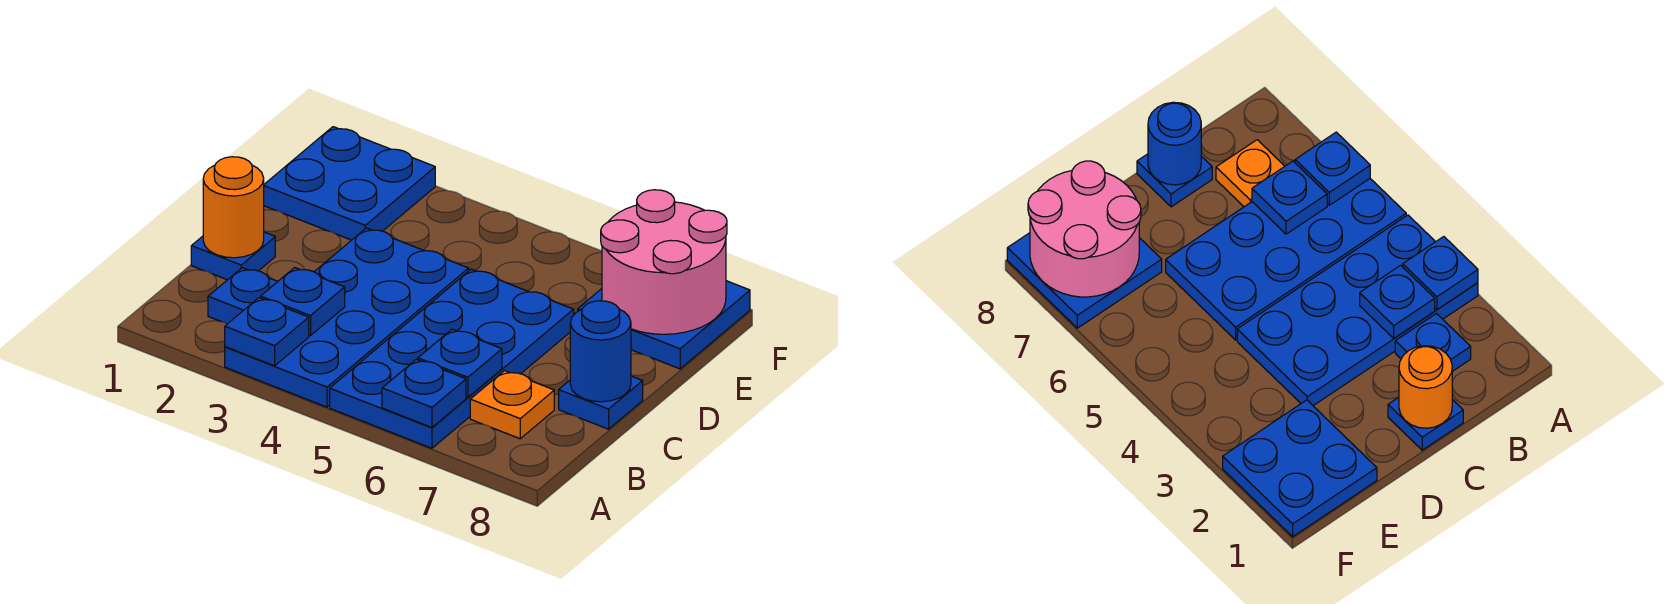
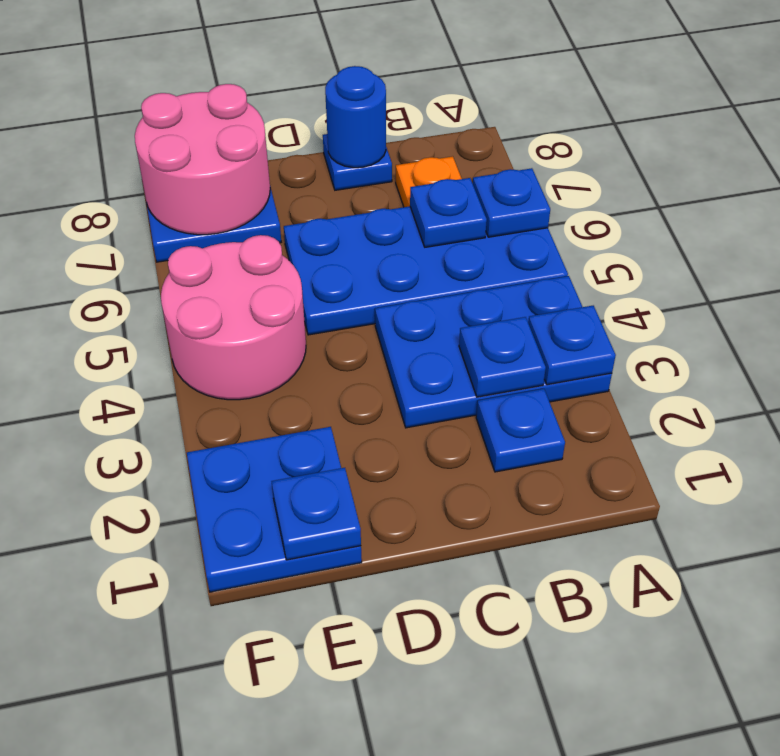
blue 2x4 plate [225,228,469,407] -> blue 2x3 plate [375,276,612,428]
blue 1x1 plate [191,232,275,280] -> blue 1x1 plate moved to [271,468,361,560]
orange 1x1 round brick [203,157,264,258] -> none
none -> pink 2x2 round brick [161,235,306,400]

